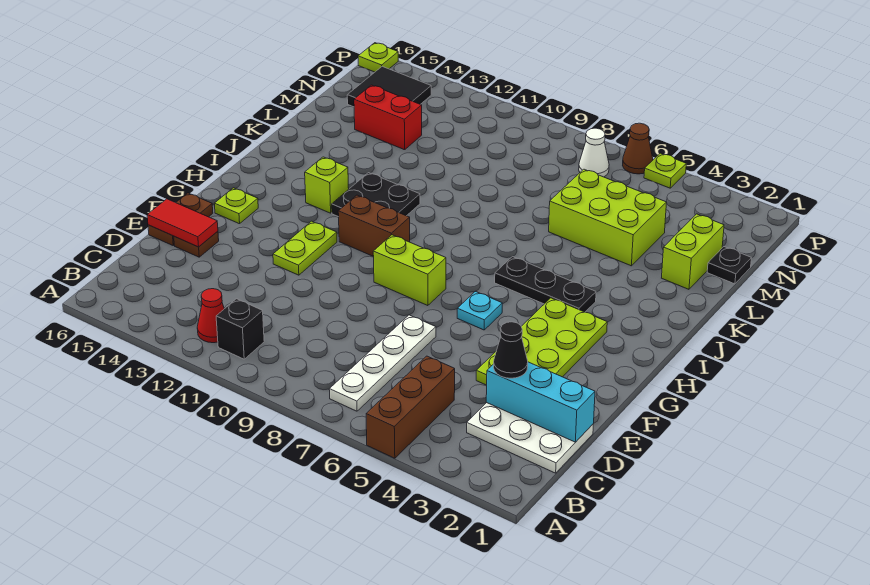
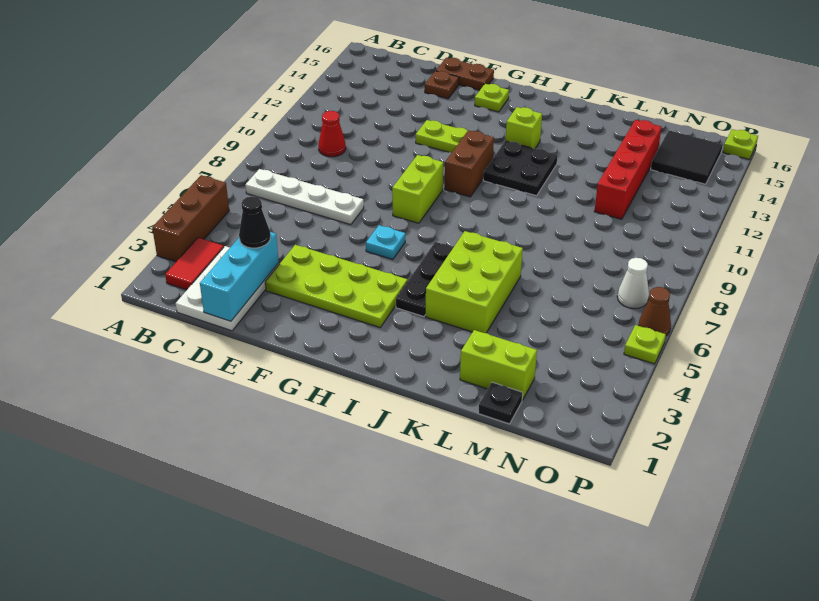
brown 1x3 brick [366,356,455,458] -> brown 1x3 brick turned to [152,175,229,262]
black 1x1 brick [216,299,264,359] -> none
red 1x1 cone [197,289,224,343] -> red 1x1 cone moved to [319,111,346,157]
red 1x2 tile [147,199,218,247] -> red 1x2 tile moved to [165,238,224,290]
lime 2x3 brick [549,169,667,266] -> lime 2x3 brick moved to [426,231,523,333]
red 1x2 brick [354,85,422,150] -> red 1x4 brick [594,120,662,219]

